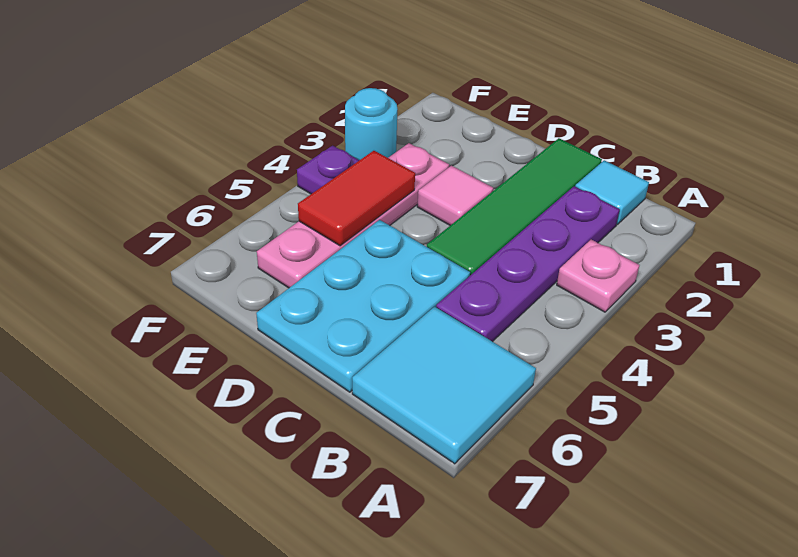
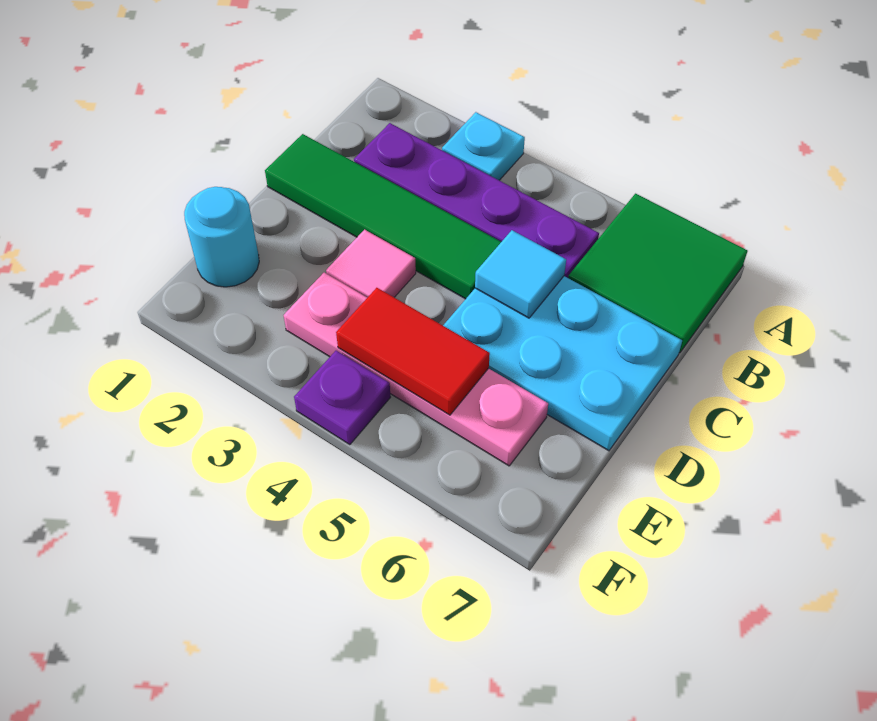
pink 1x1 plate [557,240,639,312] -> cyan 1x1 plate [442,112,525,180]
cyan 2x2 tile [352,307,536,464] -> green 2x2 tile [568,194,748,353]
cyan 1x1 tile [575,160,649,224] -> cyan 1x1 tile moved to [475,230,566,318]
cyan 1x1 round brick [345,88,398,160] -> cyan 1x1 round brick moved to [184,187,259,287]

